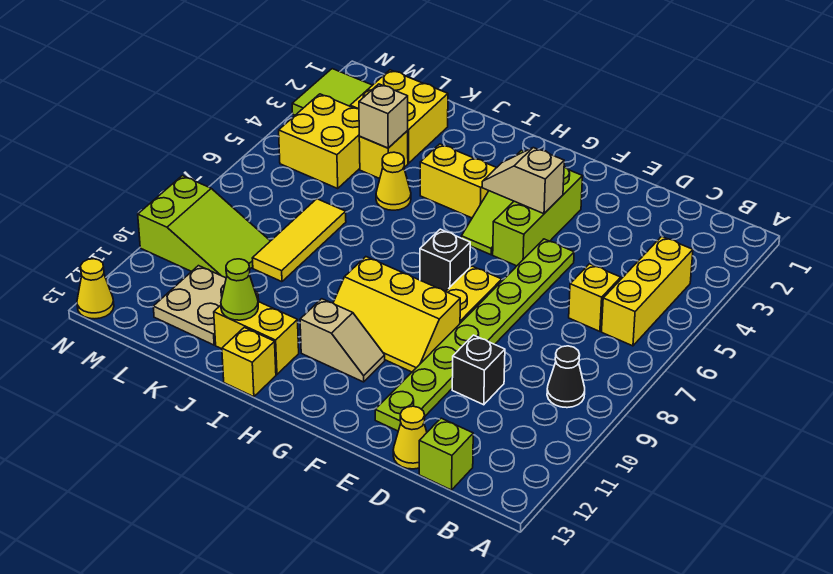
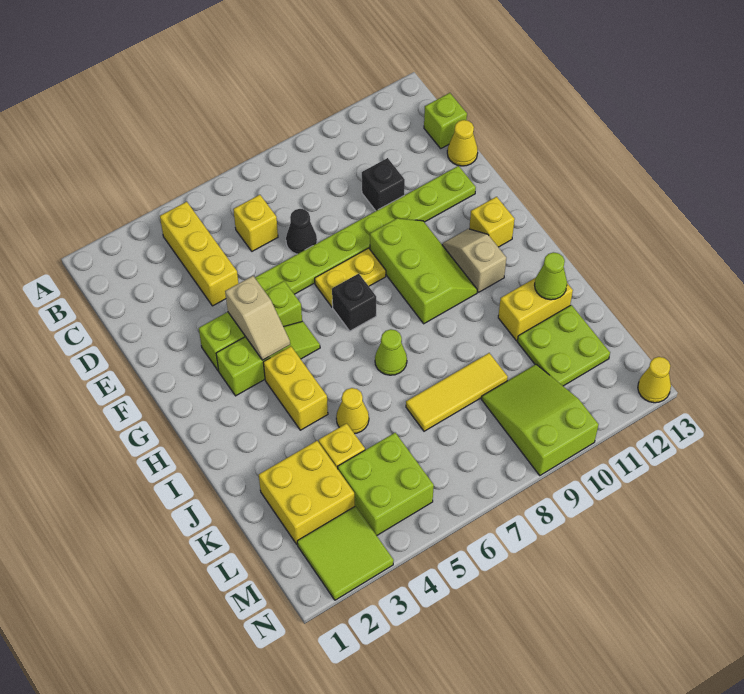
yellow 1x3 brick [601,236,693,346] -> yellow 1x3 brick turned to [160,202,239,306]
black 1x1 cone [547,346,585,408] -> black 1x1 cone moved to [286,209,317,254]
yellow 2x3 slope [333,257,460,372] -> lime 2x3 slope [370,218,477,324]
none -> lime 1x1 cone [375,329,407,375]
yellow 1x2 brick [214,301,299,374] -> yellow 1x2 brick turned to [498,278,573,341]
yellow 1x1 brick [222,327,276,397] -> yellow 1x1 brick moved to [469,197,515,247]
tan 1x1 brick [359,84,408,148] -> none
tan 2x2 plate [153,266,259,345] -> lime 2x2 plate [517,305,610,386]
yellow 2x2 brick [279,94,360,188] -> lime 2x2 brick [338,433,434,536]

